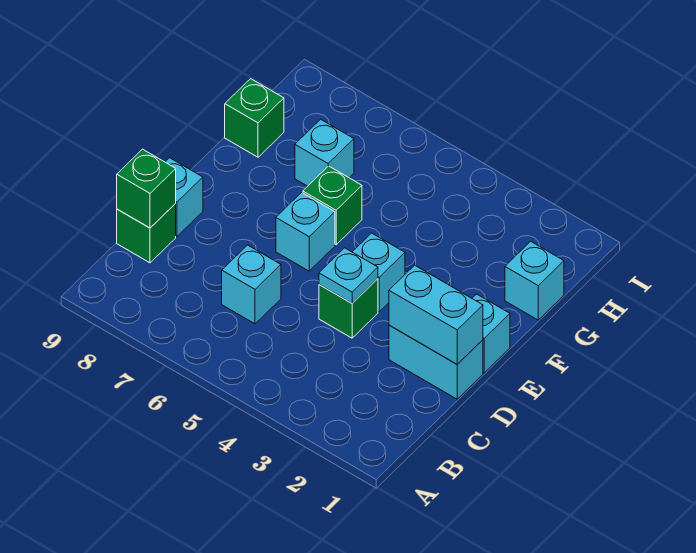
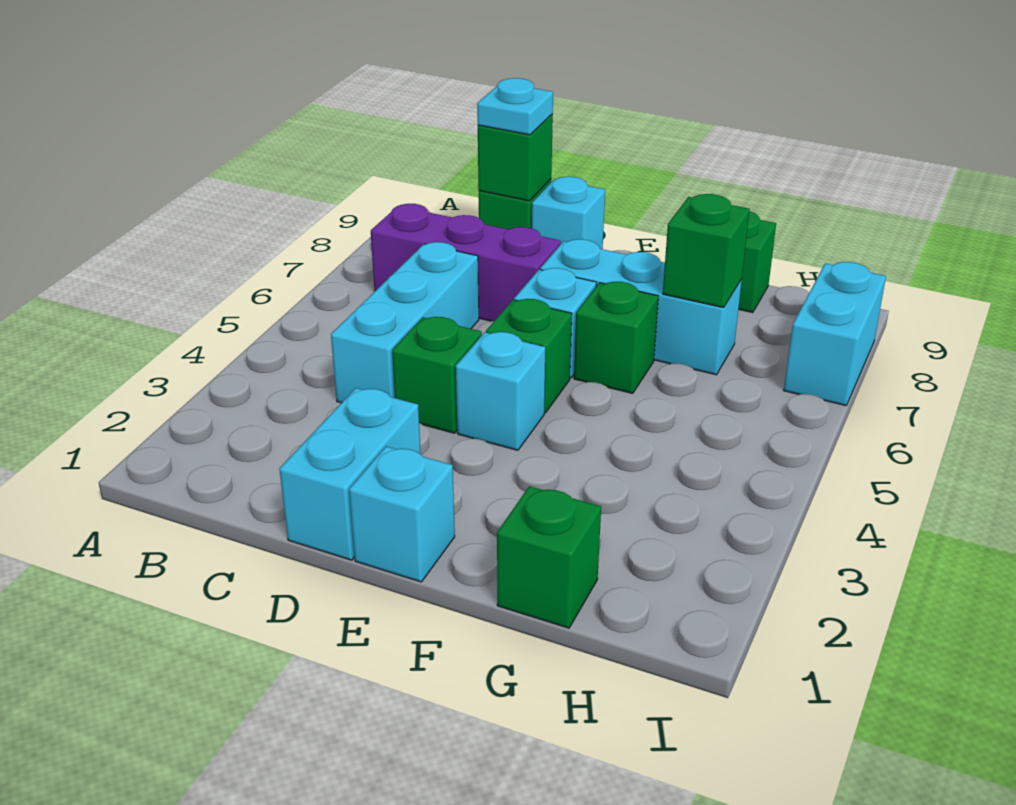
none -> purple 1x3 brick [371,204,561,321]
cyan 1x1 brick [222,245,281,324] -> cyan 1x3 brick [331,242,479,403]
cyan 1x2 brick [389,265,483,364] -> cyan 1x2 brick moved to [784,262,886,406]
cyan 1x1 plate [319,248,378,303] -> cyan 1x1 plate moved to [477,78,553,135]
none -> green 1x1 brick [486,299,572,413]
cyan 1x1 brick [505,241,564,320] -> green 1x1 brick [497,486,601,628]
cyan 1x1 brick [295,119,354,186] -> cyan 1x3 brick [540,239,742,375]
none -> green 1x1 brick [663,194,750,308]

